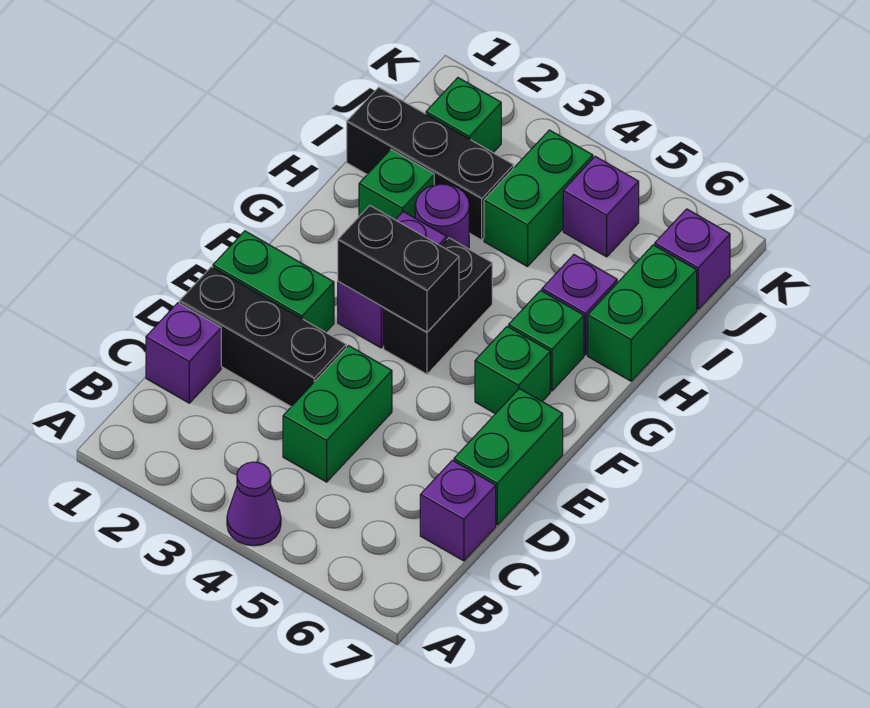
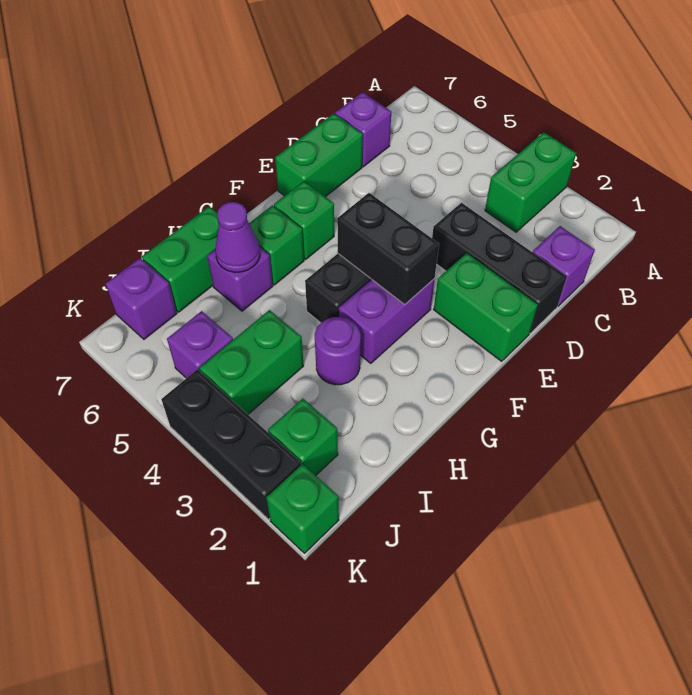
purple 1x1 cone [227,462,281,546] -> purple 1x1 cone moved to [215,202,260,272]
green 1x2 brick [283,346,392,482] -> green 1x2 brick moved to [485,132,576,232]
green 1x1 brick [359,150,434,220] -> green 1x1 brick moved to [266,464,339,553]
black 1x3 brick [347,87,514,240] -> black 1x3 brick moved to [161,370,301,519]

